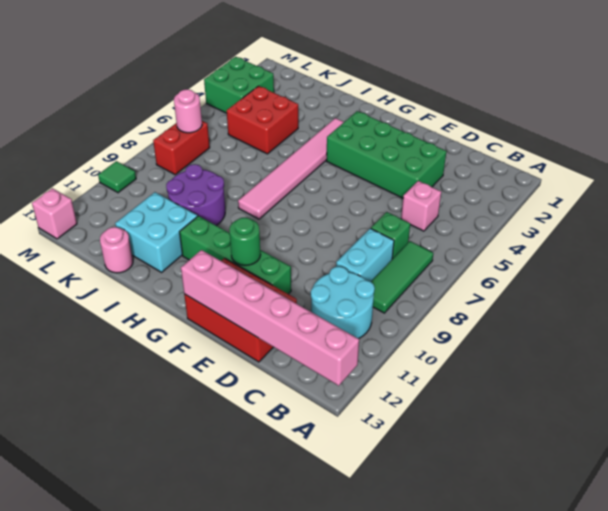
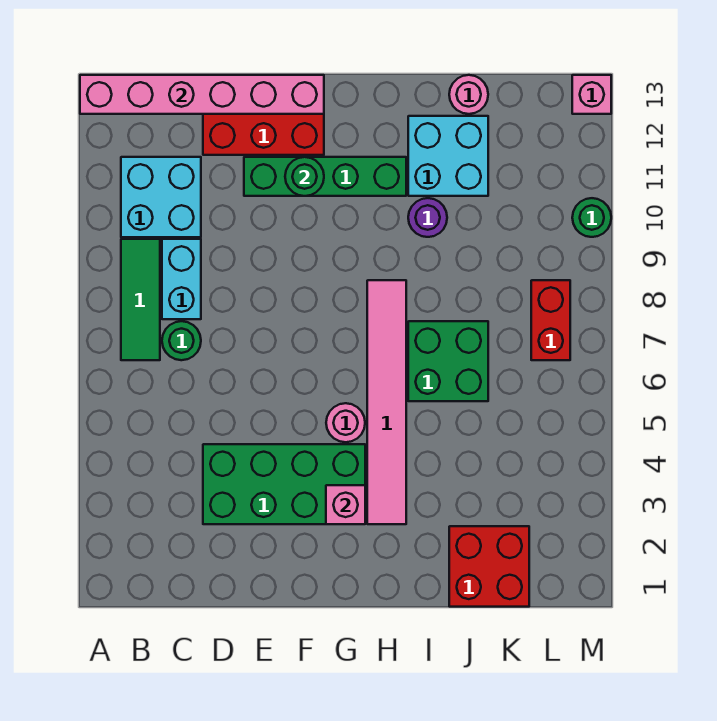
cyan 2x2 round brick [311,266,375,339] -> cyan 2x2 brick [121,157,201,237]
pink 1x1 brick [401,181,441,231] -> pink 1x1 brick moved to [326,485,365,524]
green 1x1 brick [371,212,410,259] -> green 1x1 round brick [162,321,201,360]
purple 2x2 round brick [166,164,225,226] -> purple 1x1 round brick [408,198,447,237]
red 2x2 brick [227,86,298,154] -> red 2x2 brick moved to [449,526,529,607]
green 2x2 brick [204,57,274,113] -> green 2x2 brick moved to [408,321,488,401]
pink 1x1 round brick [174,89,202,133] -> pink 1x1 round brick moved to [326,403,365,442]
green 1x1 tile [98,161,136,193] -> green 1x1 round brick [572,198,611,237]

